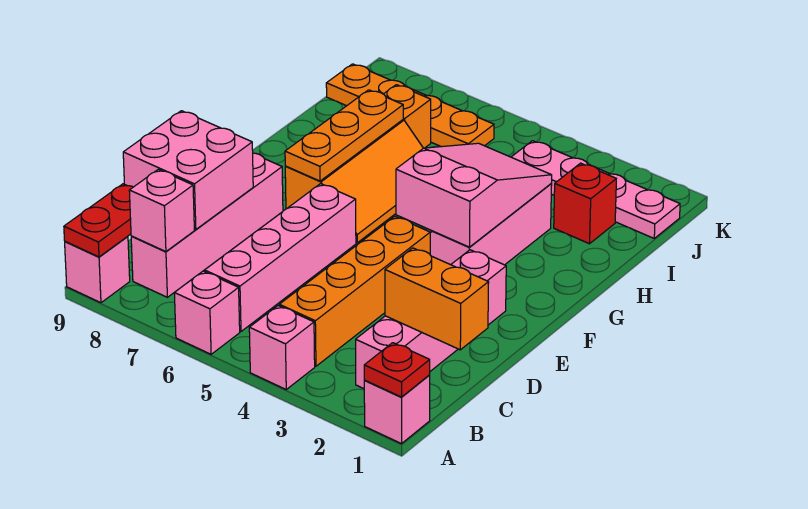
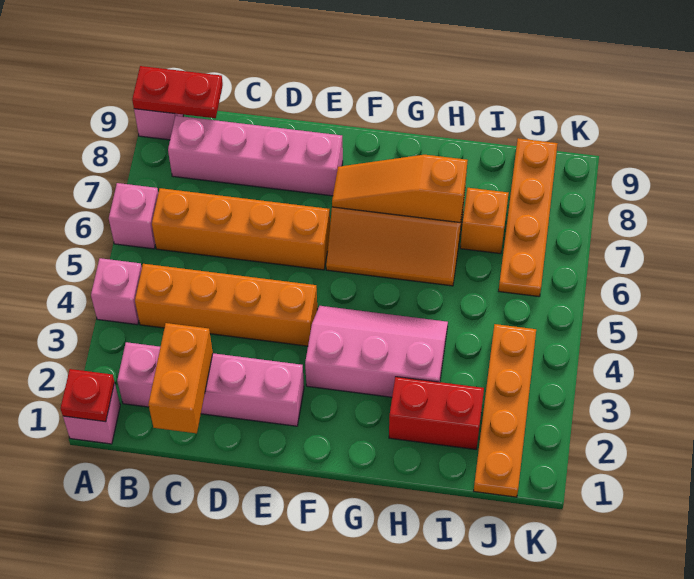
pink 1x4 brick [205,184,356,331] -> orange 1x4 brick [152,188,330,270]
pink 1x1 brick [129,169,194,252] -> none
pink 2x2 brick [123,111,253,230] -> none
pink 2x3 slope [396,143,552,247] -> none
orange 1x3 plate [285,90,403,181] -> orange 1x3 slope [332,155,468,222]
red 1x1 brick [554,163,616,244] -> red 1x2 brick [389,377,484,449]
pink 1x4 plate [512,141,680,238] -> orange 1x4 plate [474,324,536,497]

